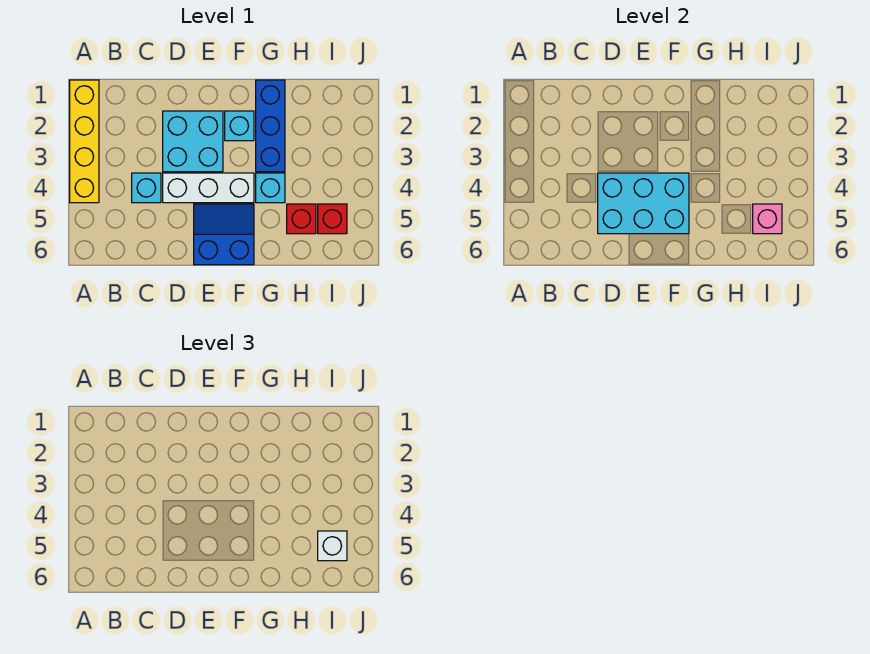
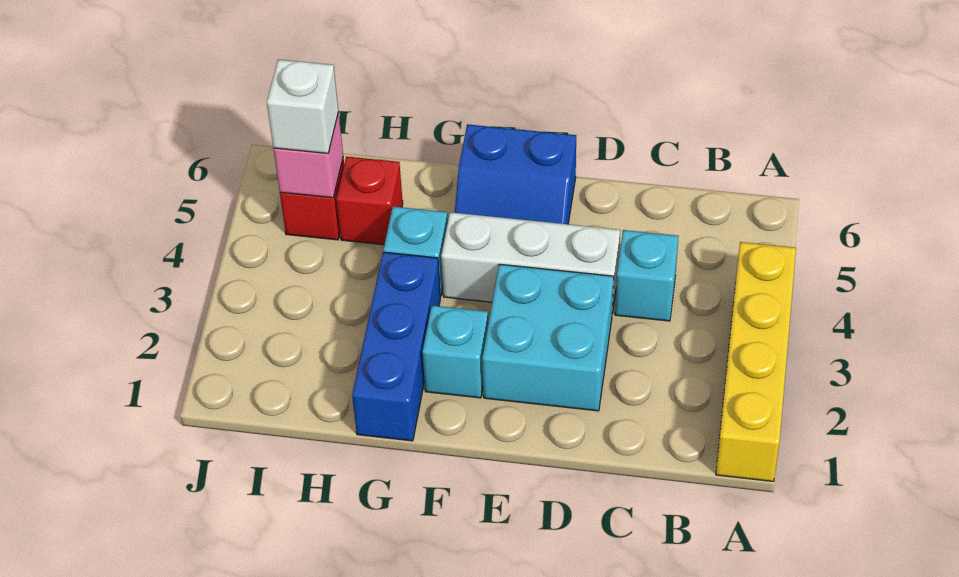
cyan 2x3 brick [598,173,689,234] -> none

